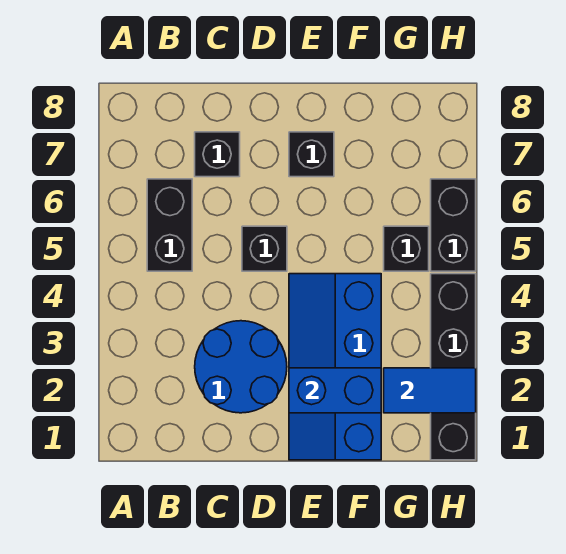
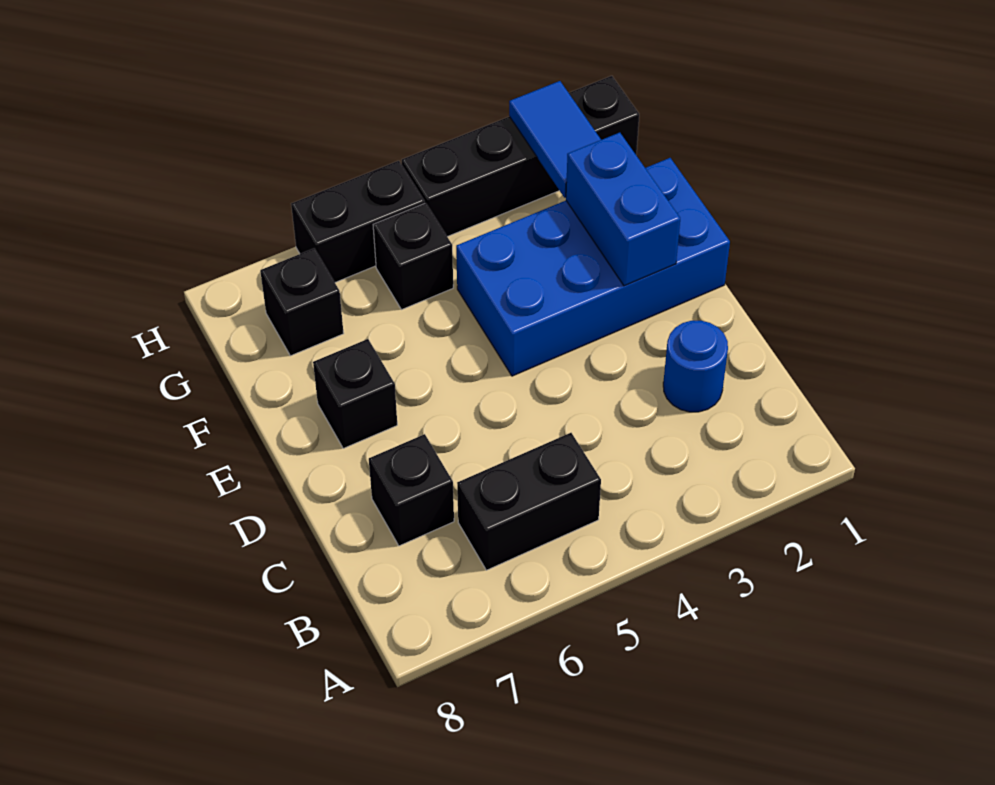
blue 2x2 round brick [195,321,287,413] -> blue 1x1 round brick [663,321,728,412]
black 1x1 brick [242,226,287,271] -> black 1x1 brick moved to [260,249,344,356]
blue 2x4 slope [289,274,381,460] -> blue 2x4 brick [456,158,730,376]

